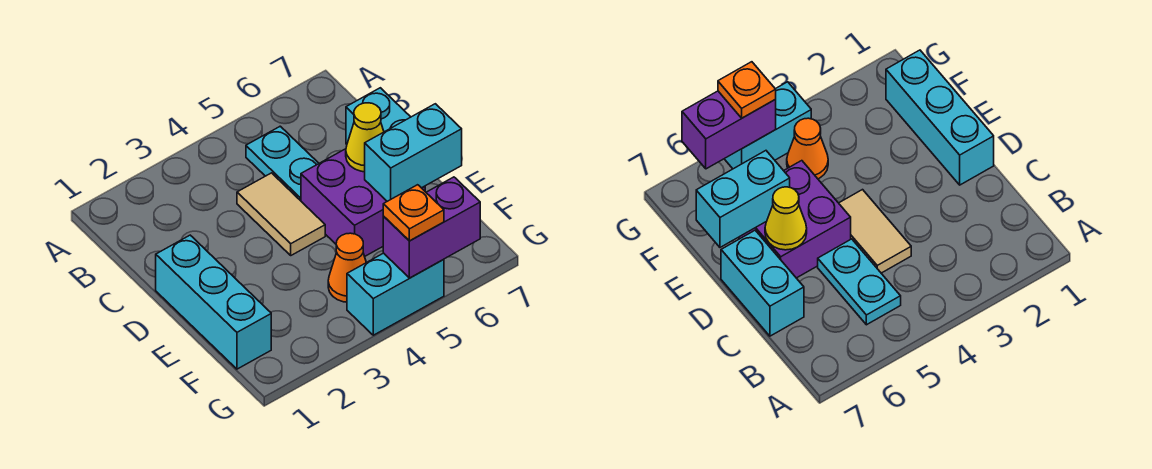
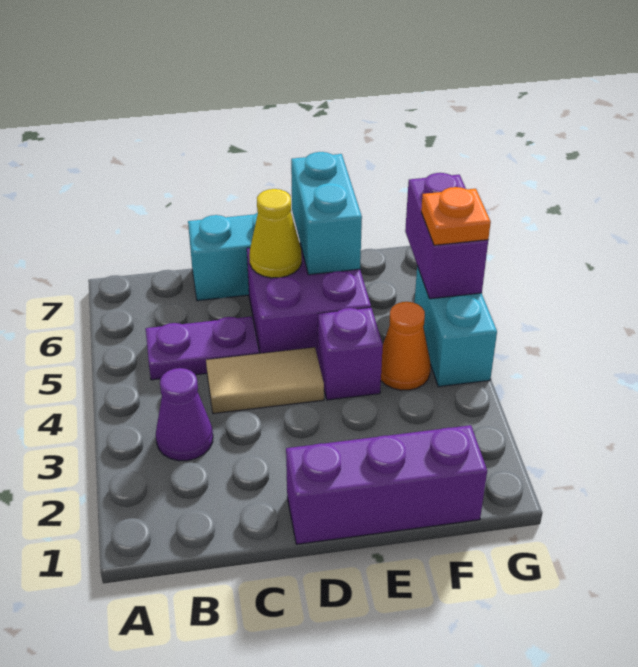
none -> purple 1x1 cone [156,368,213,461]
cyan 1x2 plate [246,126,319,201] -> purple 1x2 plate [146,316,259,380]
cyan 1x3 brick [156,235,271,369] -> purple 1x3 brick [286,425,487,544]
none -> purple 1x1 brick [318,308,383,400]

